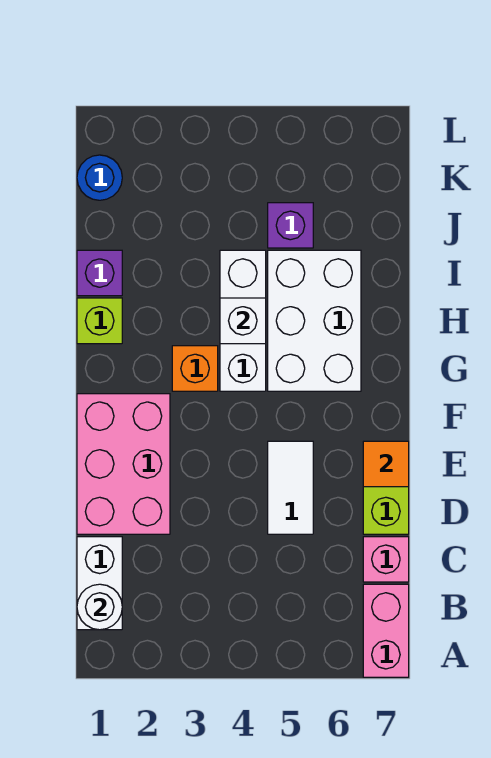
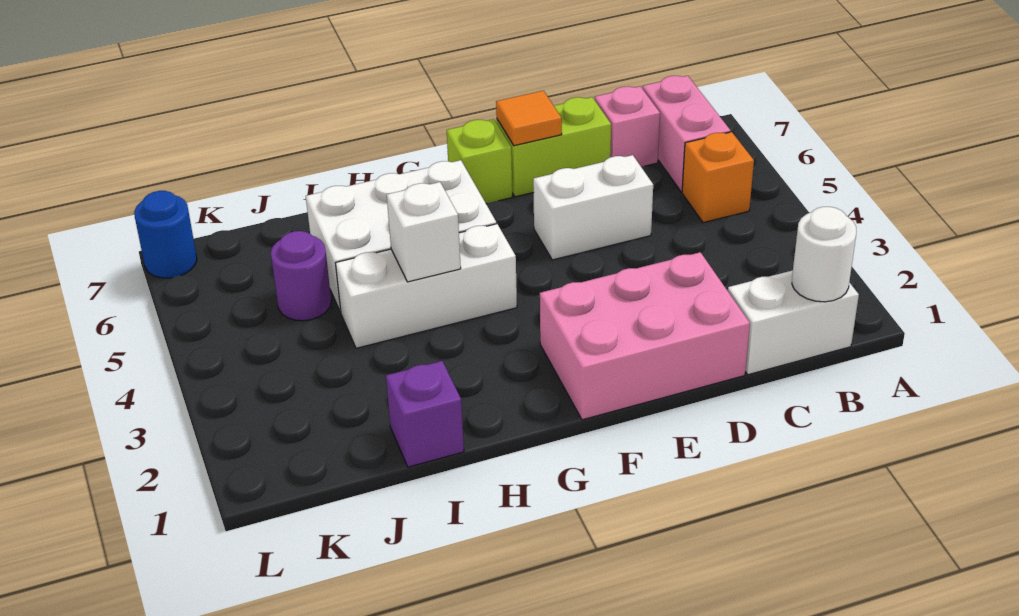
pink 1x2 brick [363,584,409,677] -> pink 1x2 brick turned to [643,76,731,192]
white 1x2 tile [268,441,313,534] -> white 1x2 brick [533,155,653,260]
orange 1x1 brick [172,346,218,391] -> orange 1x1 brick moved to [682,132,754,223]
lime 1x1 brick [77,298,122,344] -> lime 1x1 brick moved to [447,119,512,204]
purple 1x1 brick [268,203,313,248] -> purple 1x1 round brick [271,231,331,321]
blue 1x1 round brick [77,155,122,200] -> blue 1x1 round brick moved to [134,191,197,278]

